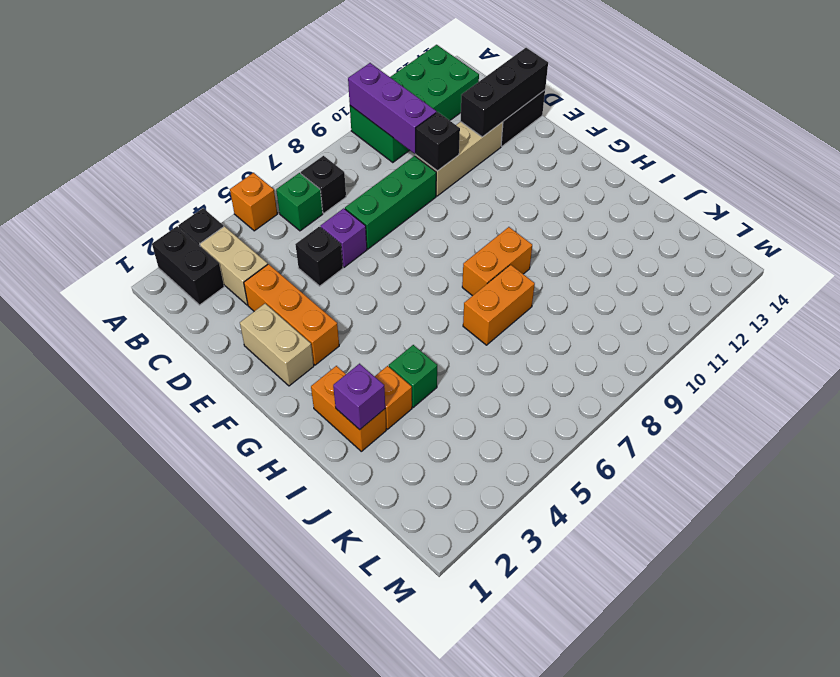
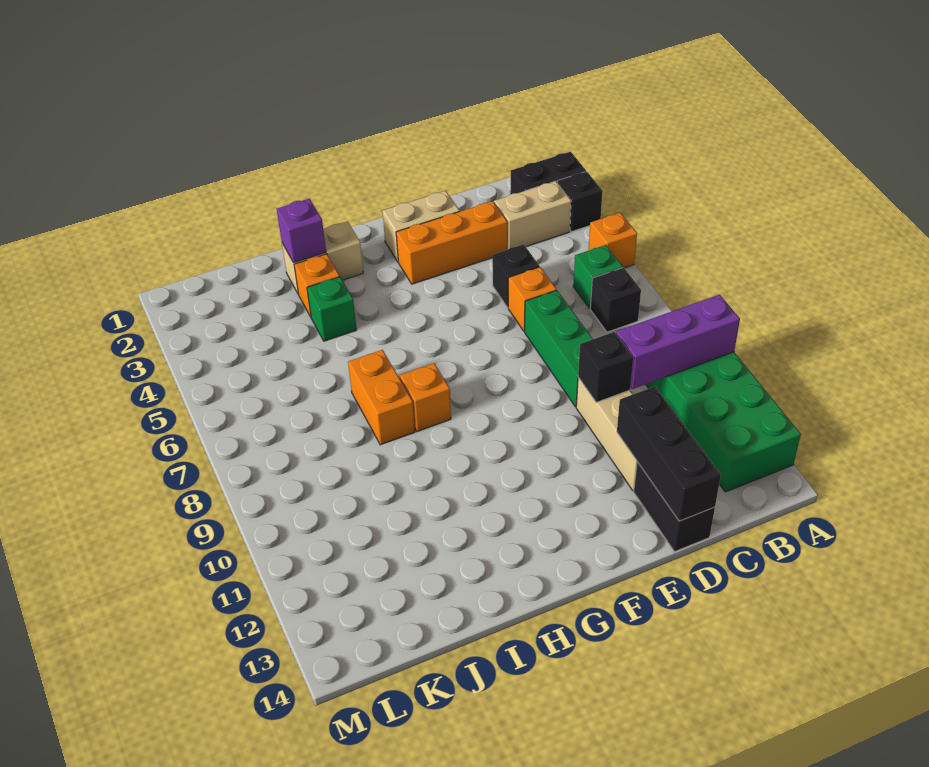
purple 1x1 brick [321,208,367,267] -> orange 1x1 brick [508,267,556,331]
orange 1x2 brick [311,366,386,451] -> tan 1x2 brick [282,221,363,293]
orange 1x2 brick [462,227,532,296] -> orange 1x1 brick [400,363,451,431]

